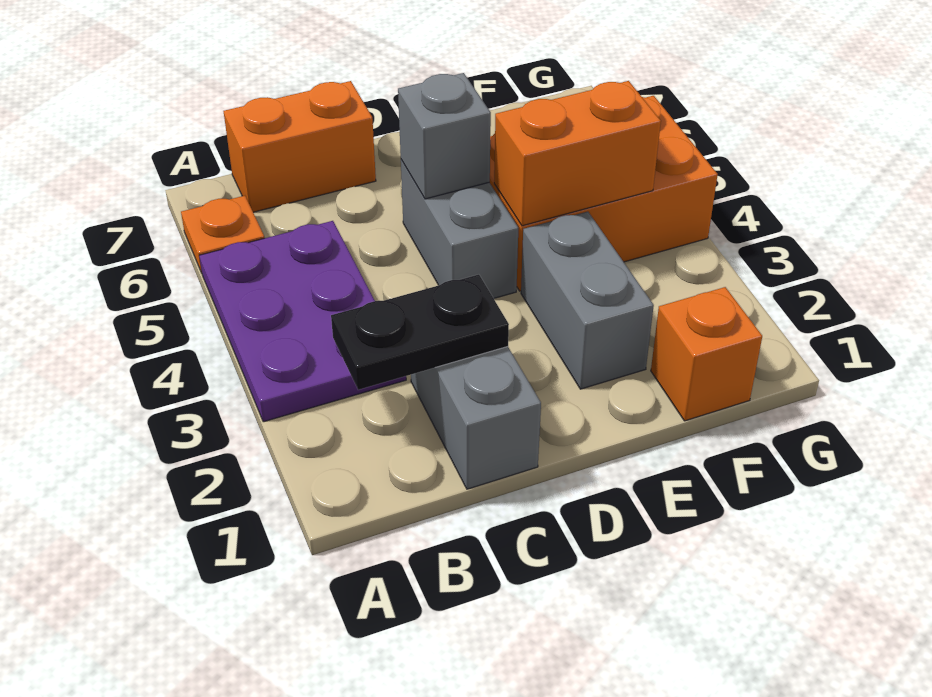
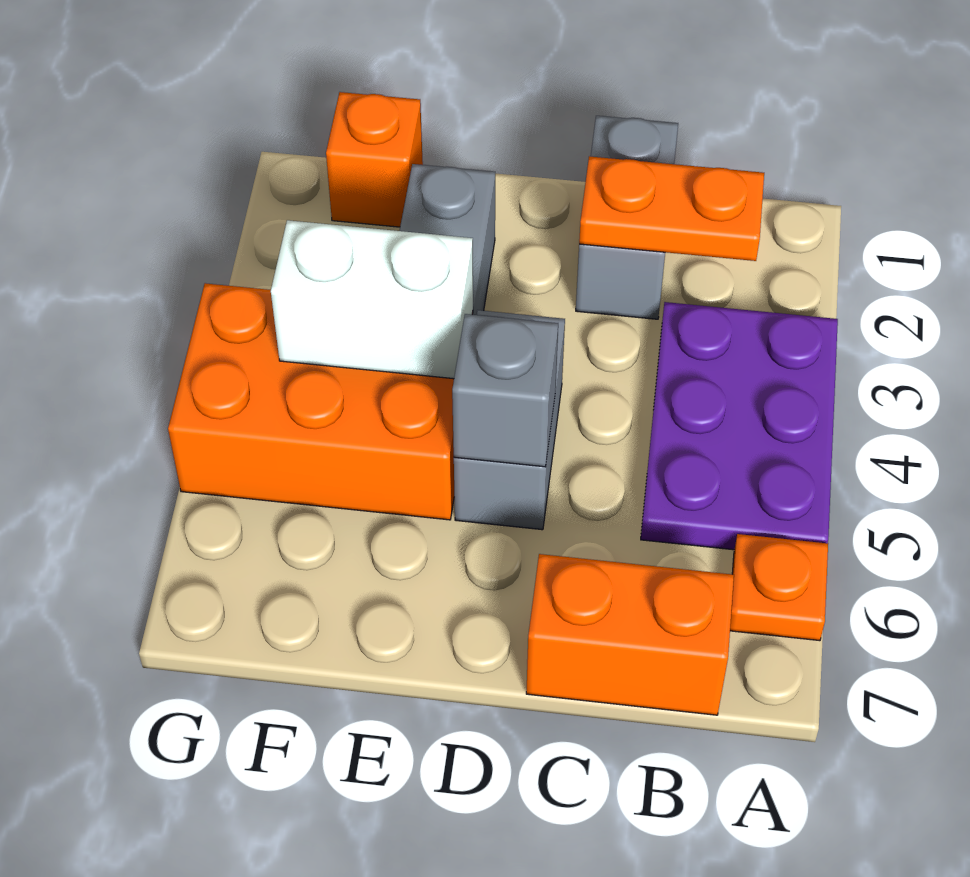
black 1x2 plate [331,275,509,390] -> orange 1x2 plate [579,156,764,261]
orange 1x2 brick [494,81,661,226] -> white 1x2 brick [271,220,473,379]

